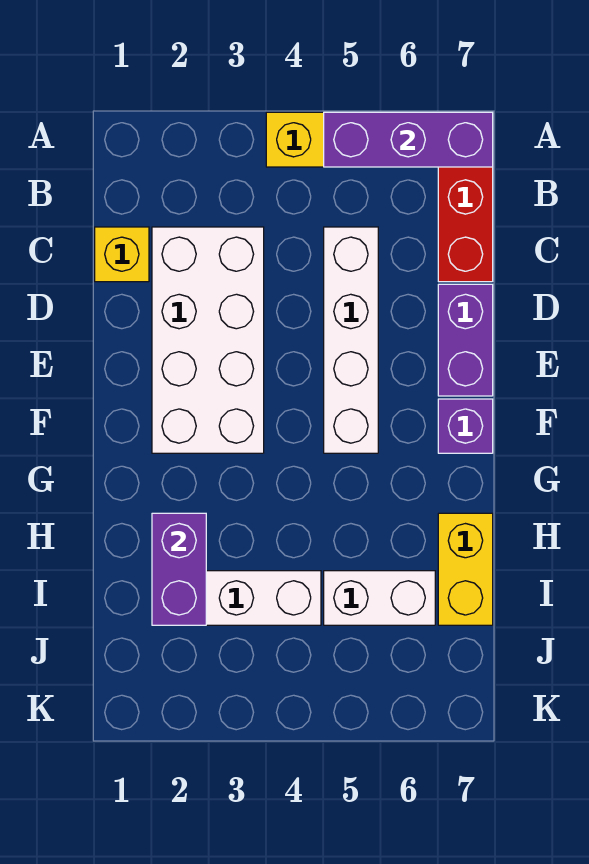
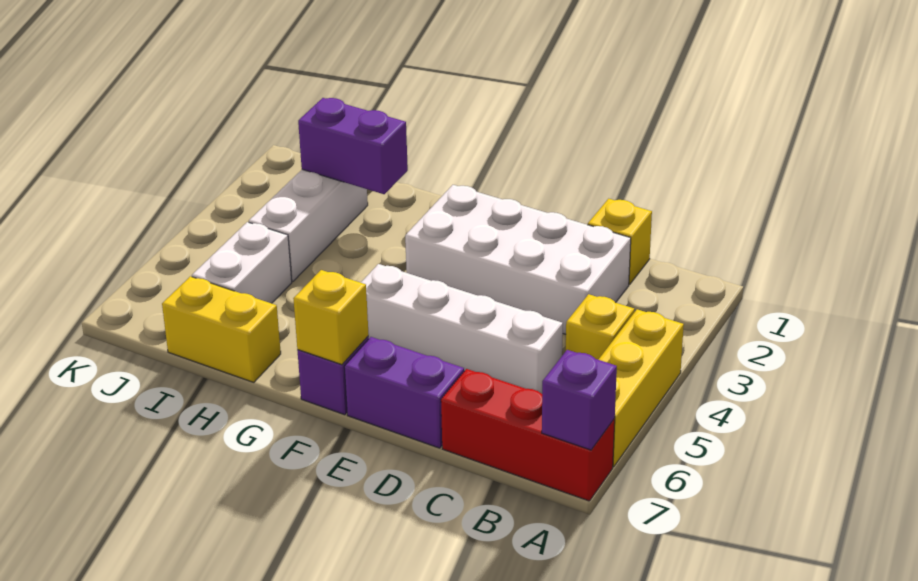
purple 1x3 brick [324,112,493,167] -> purple 1x1 brick [542,350,617,450]
none -> yellow 1x1 brick [566,294,634,360]
none -> yellow 1x1 brick [293,270,369,365]

